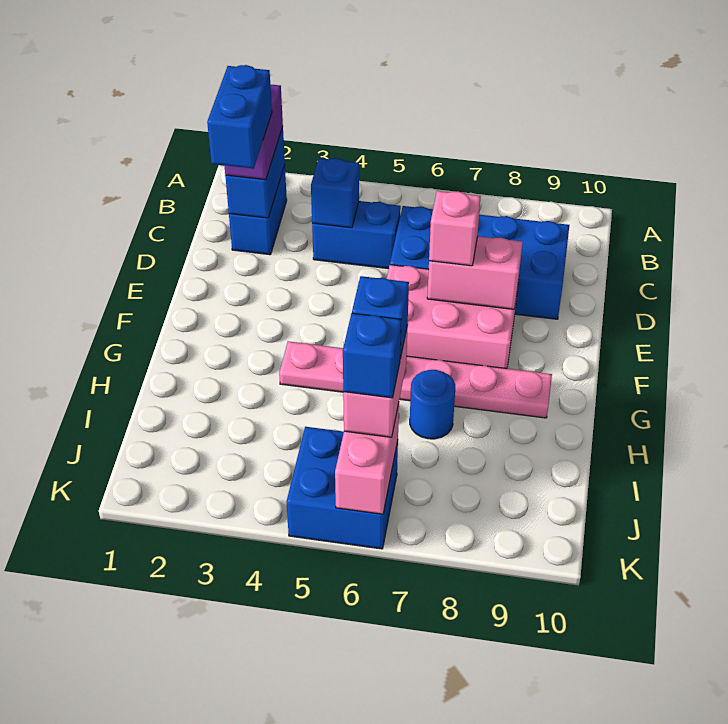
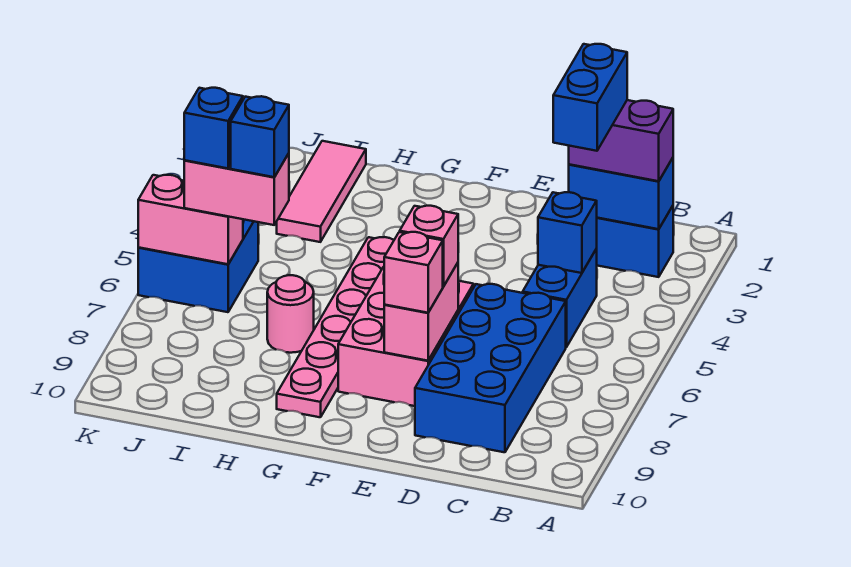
blue 1x2 brick [207,65,272,168] -> blue 1x2 brick turned to [553,44,627,151]
none -> pink 1x1 brick [384,232,443,313]
blue 1x1 round brick [410,370,455,439] -> pink 1x1 round brick [267,275,314,353]
none -> pink 1x3 tile [277,141,366,242]

